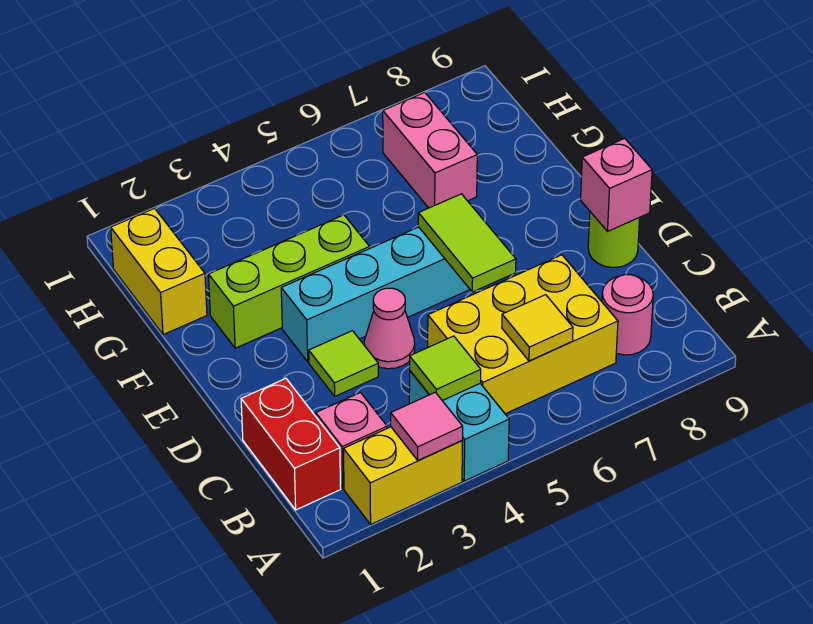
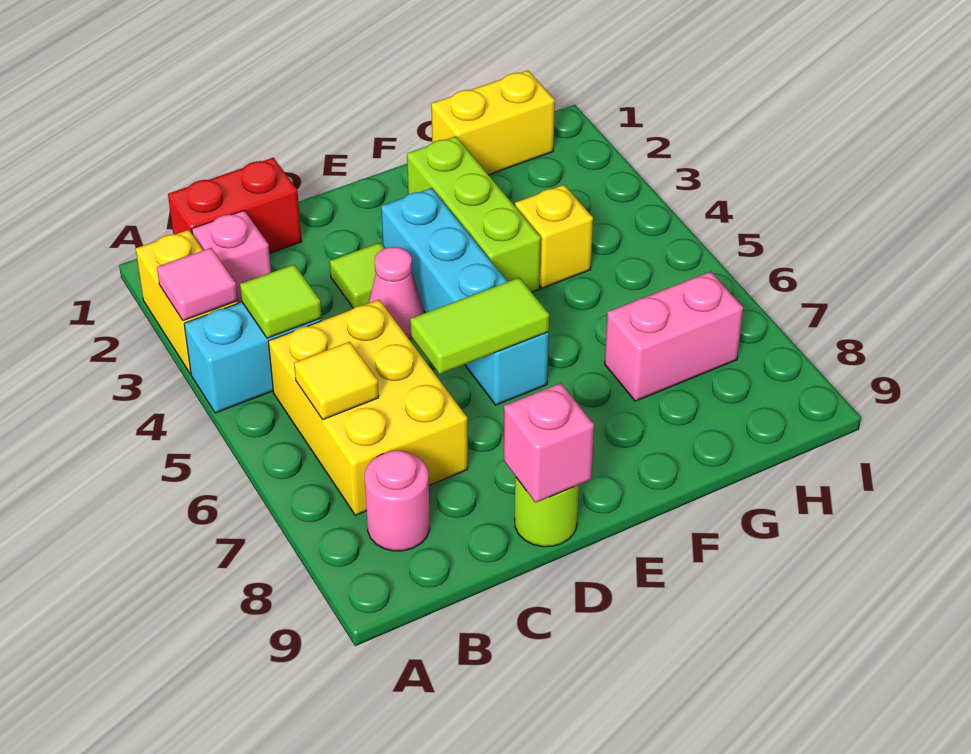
none -> yellow 1x1 brick [515,185,593,288]

